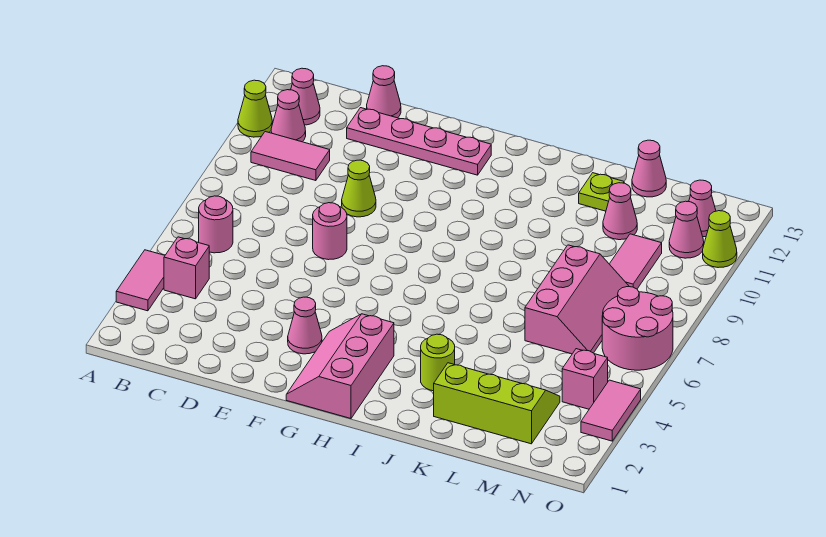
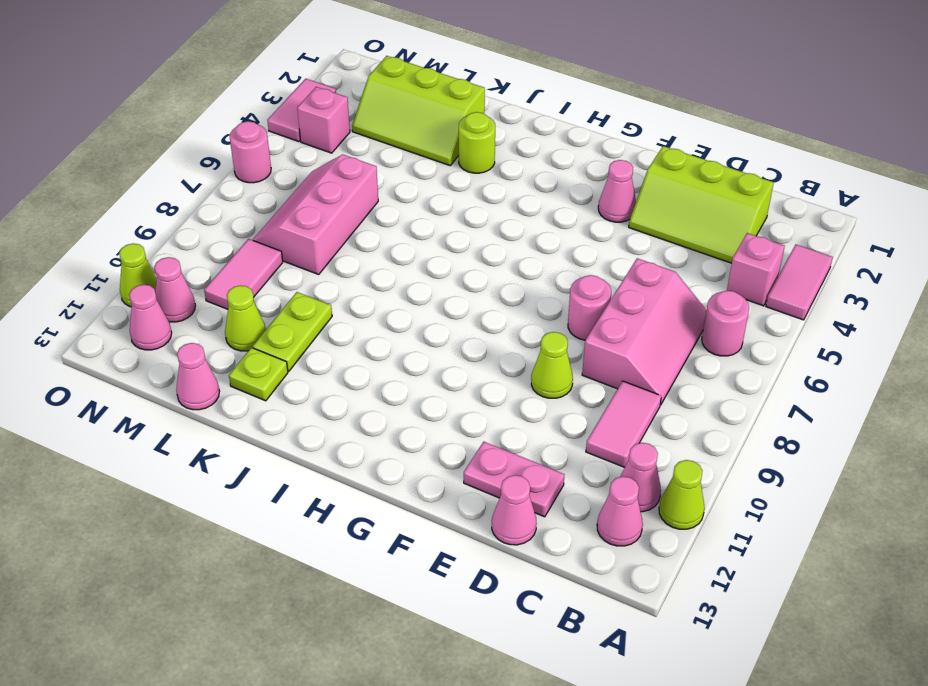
pink 1x2 tile [251,132,330,181] -> pink 1x2 tile turned to [586,381,661,467]
none -> lime 2x3 slope [629,146,774,263]
pink 1x4 plate [347,108,491,175] -> pink 1x2 plate [464,442,564,517]
pink 2x3 slope [286,314,394,418] -> pink 2x3 slope moved to [582,258,706,405]
none -> lime 1x2 plate [253,292,332,371]
pink 1x1 cone [603,183,637,240] -> lime 1x1 cone [225,286,266,351]
pink 2x2 round brick [602,287,673,370] -> pink 1x1 round brick [230,121,271,183]

